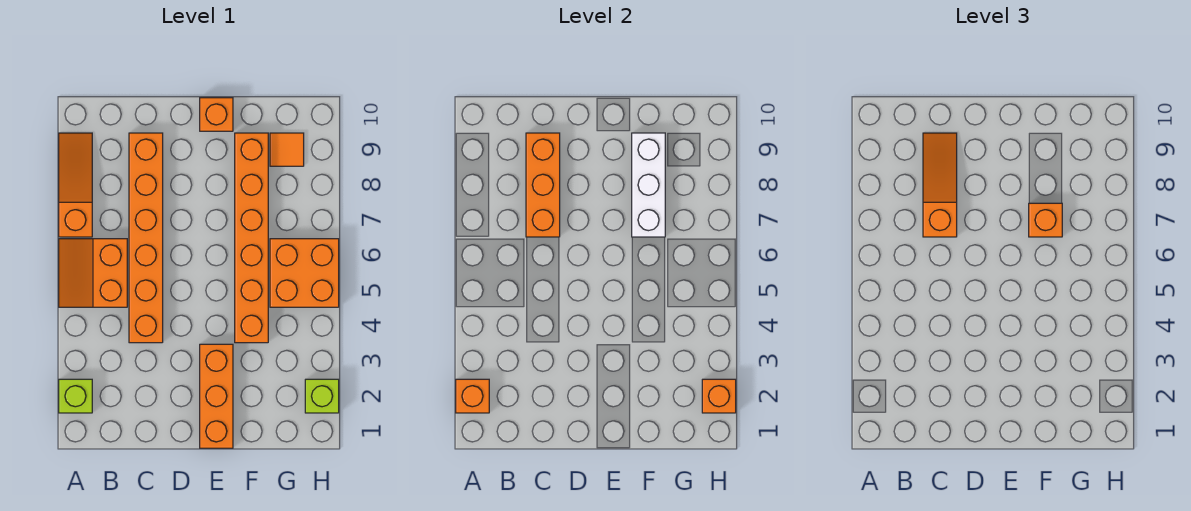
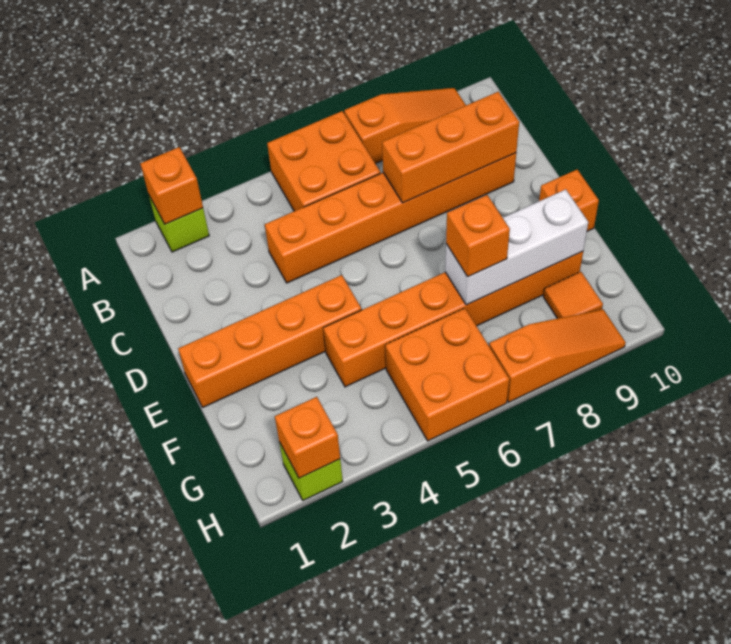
orange 2x2 slope [59,239,127,307] -> orange 2x2 brick [267,111,380,211]
orange 1x3 slope [923,133,957,237] -> orange 1x3 slope moved to [489,309,626,402]
orange 1x3 brick [200,344,233,448] -> orange 1x4 brick [178,275,361,407]

